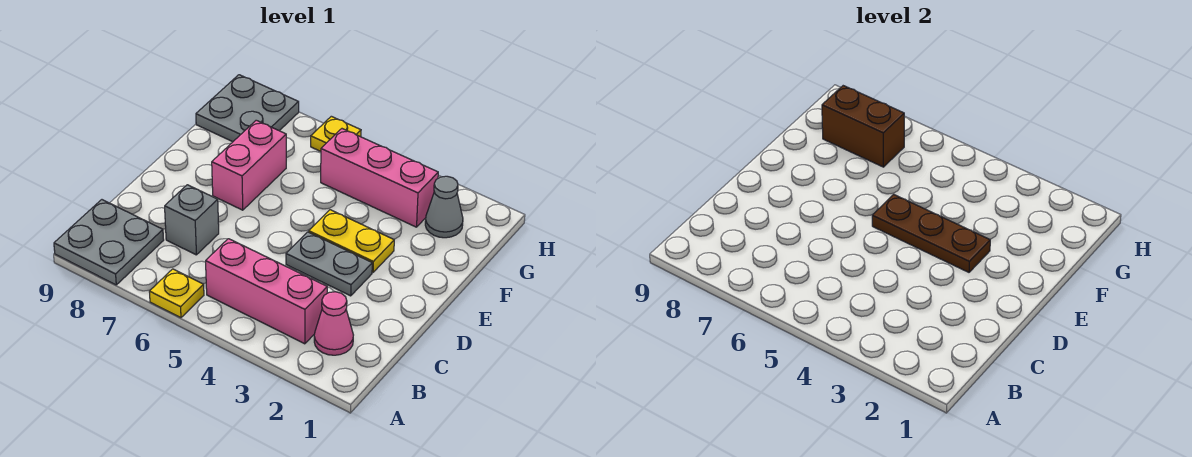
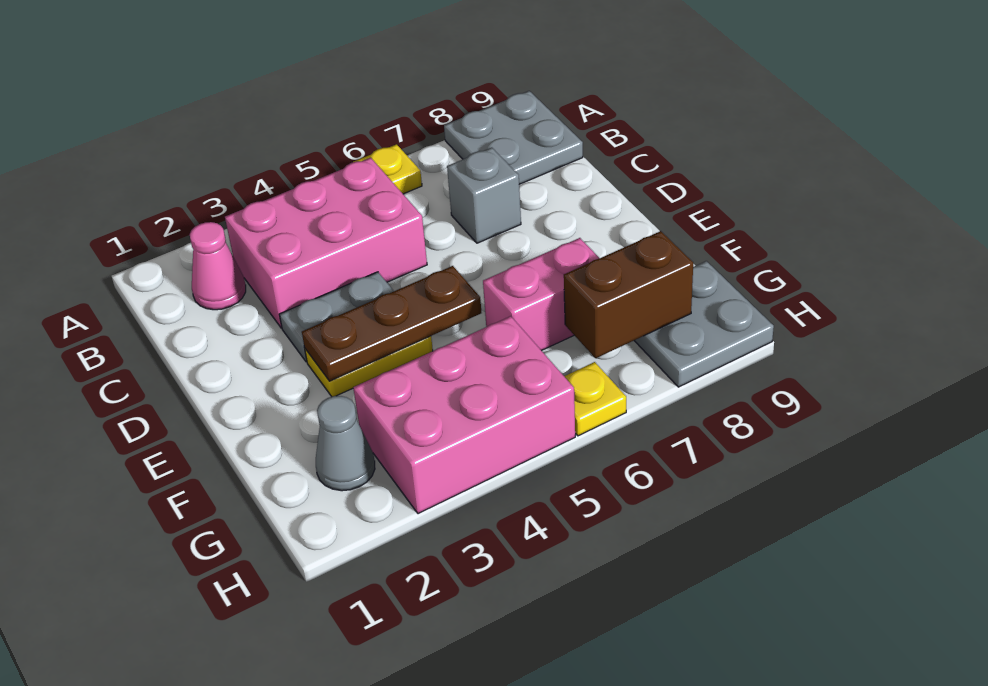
pink 1x3 brick [206,239,327,344] -> pink 2x3 brick [225,158,427,328]
pink 1x2 brick [212,120,286,210] -> pink 1x2 brick turned to [483,238,599,351]
pink 1x3 brick [321,129,438,227] -> pink 2x3 brick [353,316,575,514]

